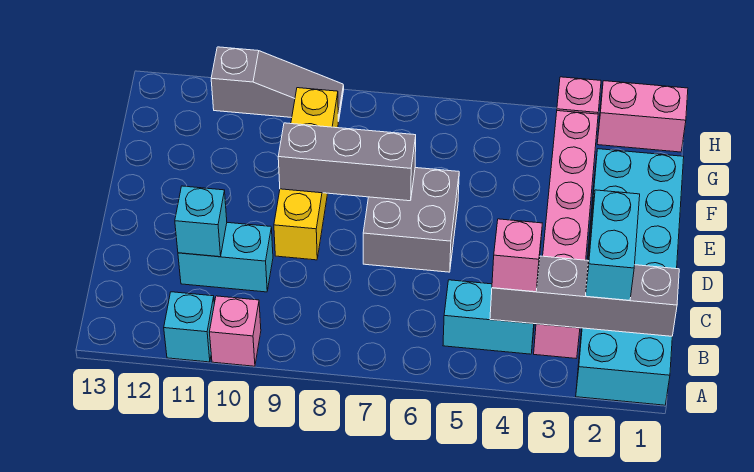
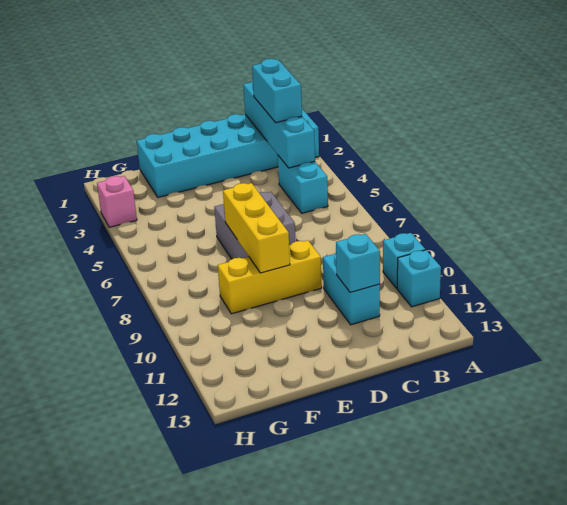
pink 1x1 brick [209,296,261,366] -> cyan 1x1 brick [383,233,425,288]
grey 1x4 brick [490,256,679,336] -> cyan 1x4 brick [243,81,315,168]
cyan 1x2 brick [586,190,640,300] -> cyan 1x2 brick turned to [252,59,302,123]
pink 1x6 brick [534,111,598,358] -> none
pink 1x1 brick [492,219,542,292] -> none
yellow 1x4 brick [274,88,338,260] -> yellow 1x3 brick [218,240,322,314]
grey 1x3 brick [278,123,416,201] -> yellow 1x3 brick [223,183,290,273]
pink 1x2 brick [597,81,688,152] -> none
grey 1x3 slope [211,47,344,121] -> none

